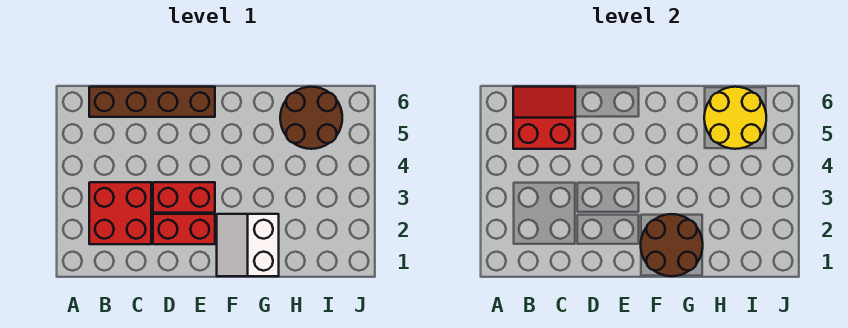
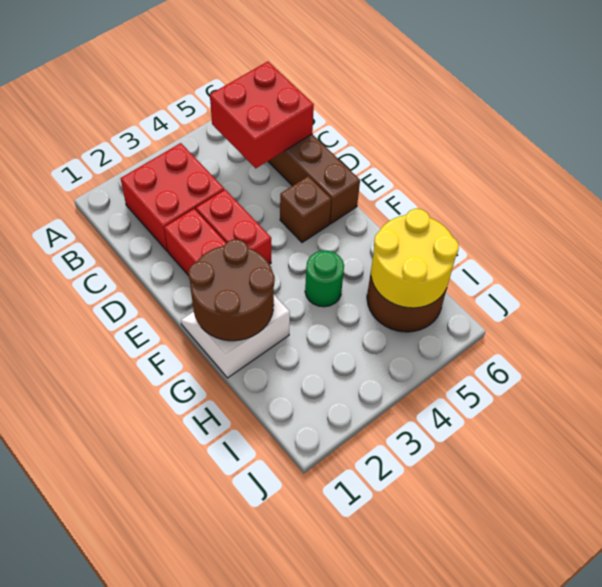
red 2x2 slope [513,87,575,149] -> red 2x2 brick [210,62,314,168]
none -> brown 1x1 brick [280,176,331,243]
none -> green 1x1 round brick [305,251,344,307]

